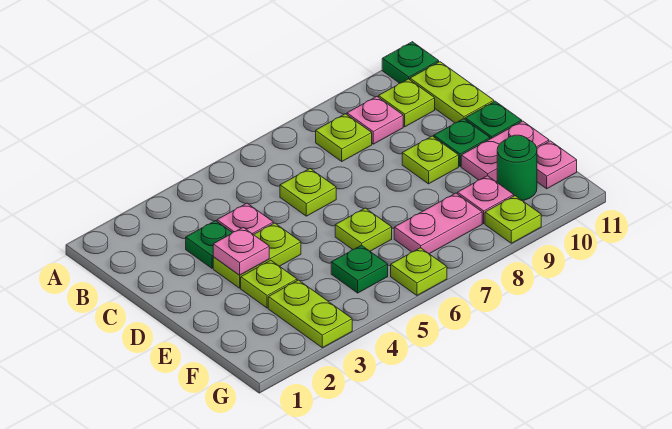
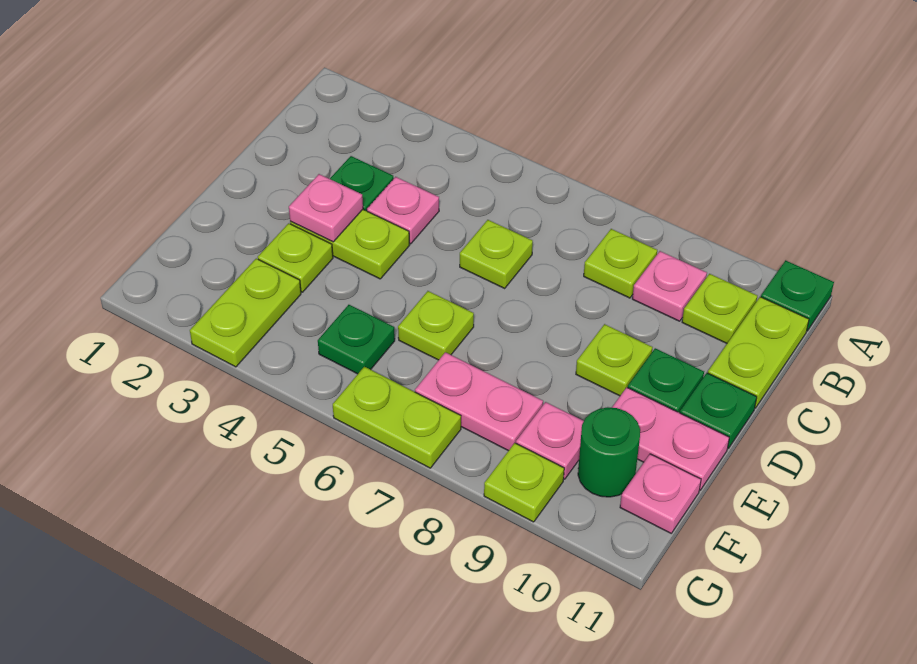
lime 1x1 plate [391,248,447,295] -> lime 1x2 plate [333,367,461,468]

